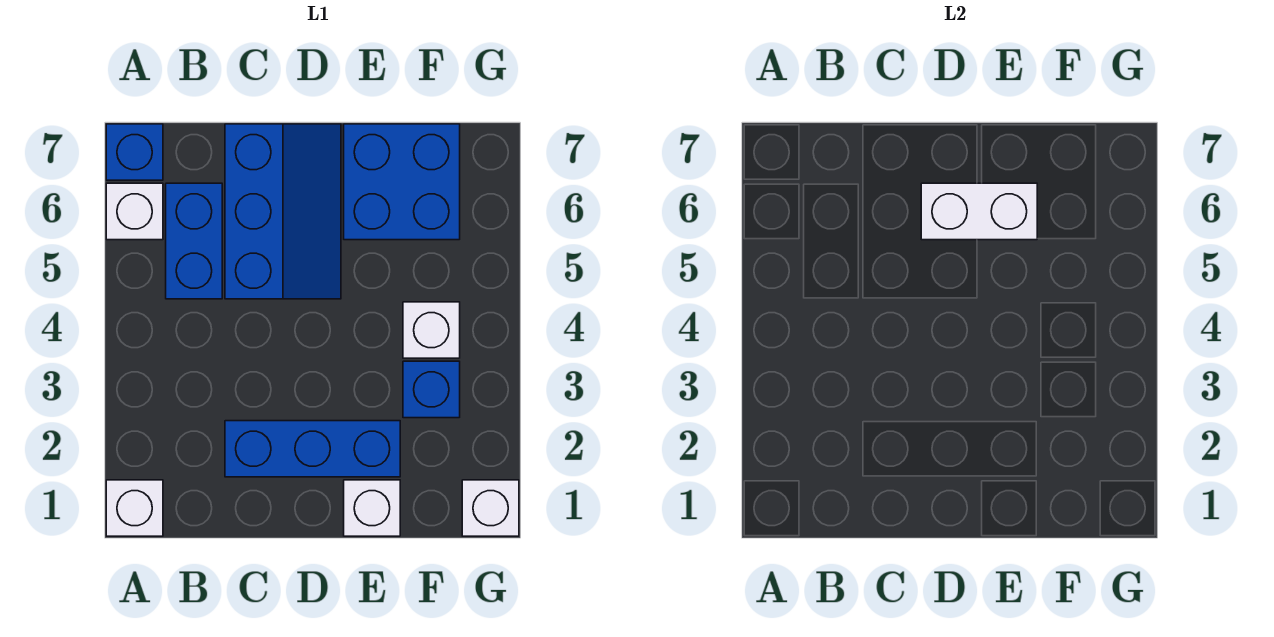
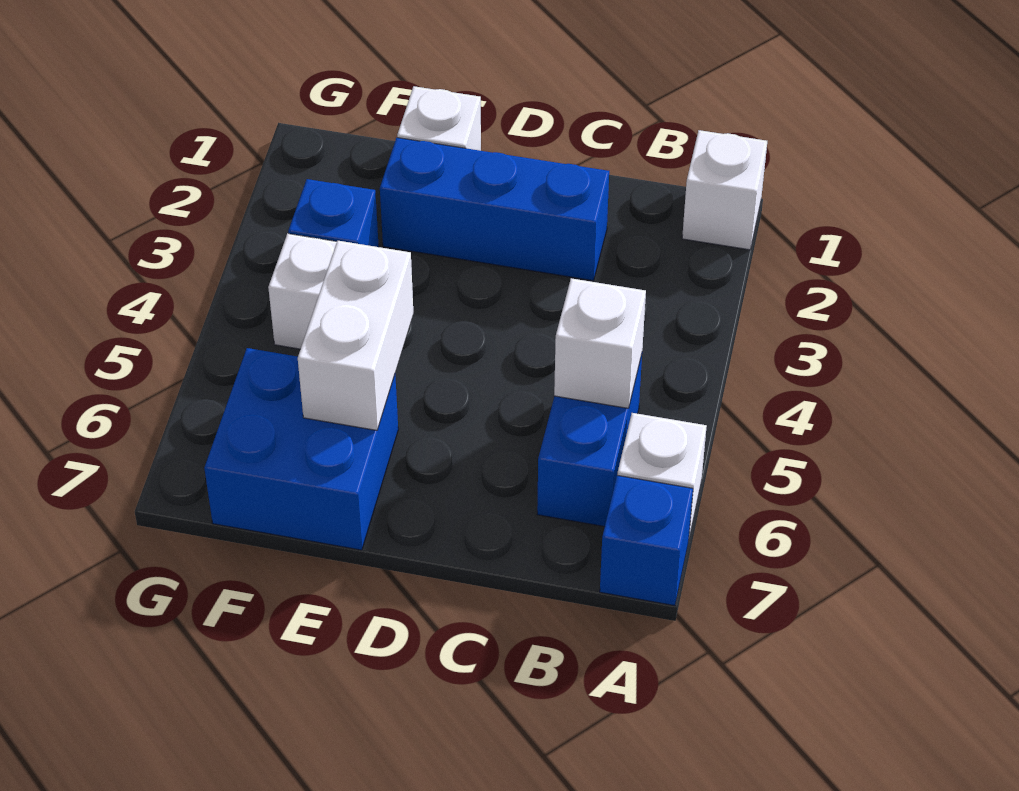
blue 2x3 slope [225,124,341,299] -> none
white 1x2 brick [921,183,1037,240] -> white 1x2 brick turned to [298,241,413,430]
white 1x1 brick [462,480,519,536] -> white 1x1 brick moved to [554,278,646,408]

